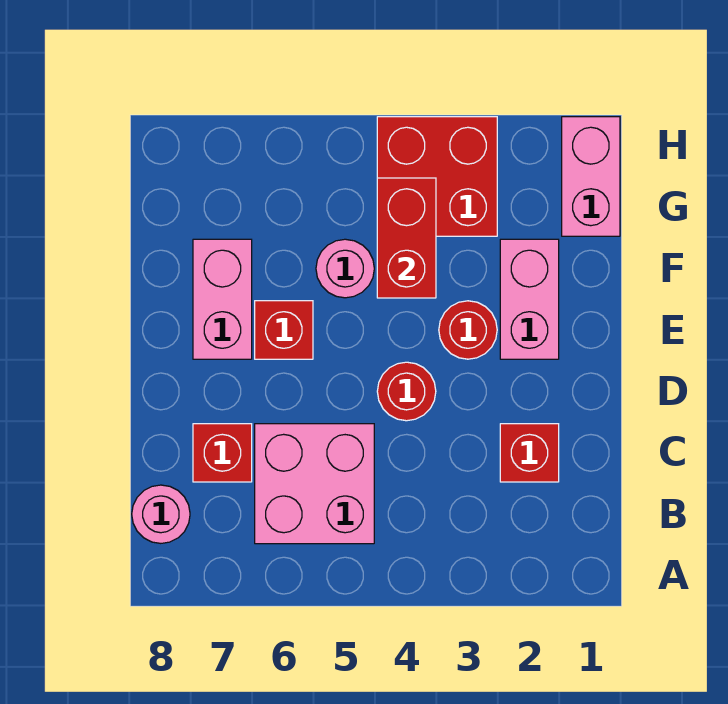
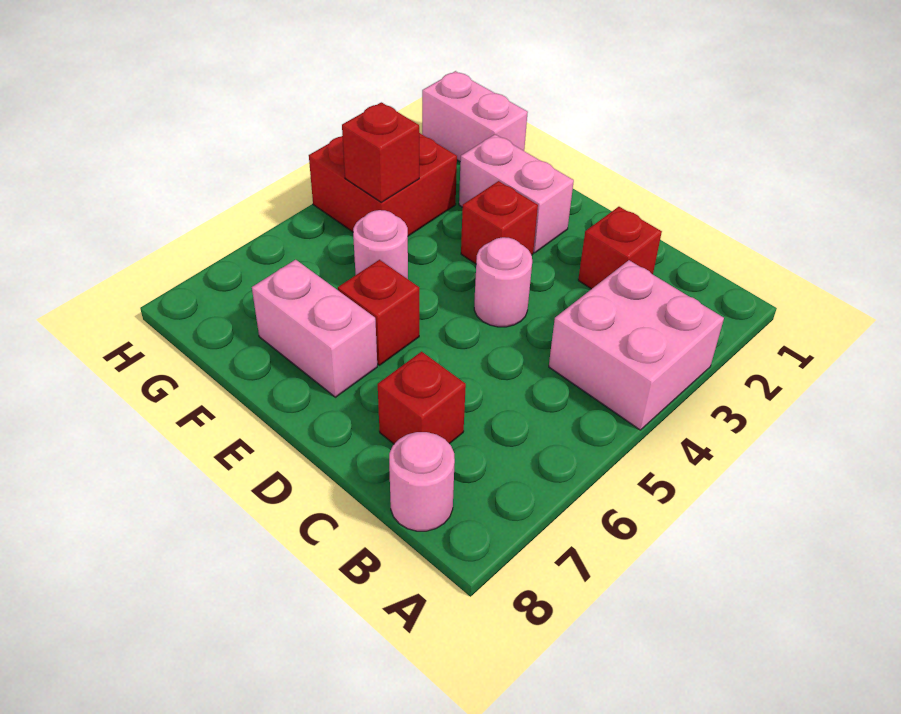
pink 2x2 brick [255,424,374,544] -> pink 2x2 brick moved to [549,260,724,430]
red 1x1 round brick [377,362,436,421] -> pink 1x1 round brick [474,237,532,327]
red 1x1 round brick [439,301,497,359] -> red 1x1 brick [461,181,538,264]
red 1x2 brick [377,178,436,298] -> red 1x1 brick [342,102,419,202]

